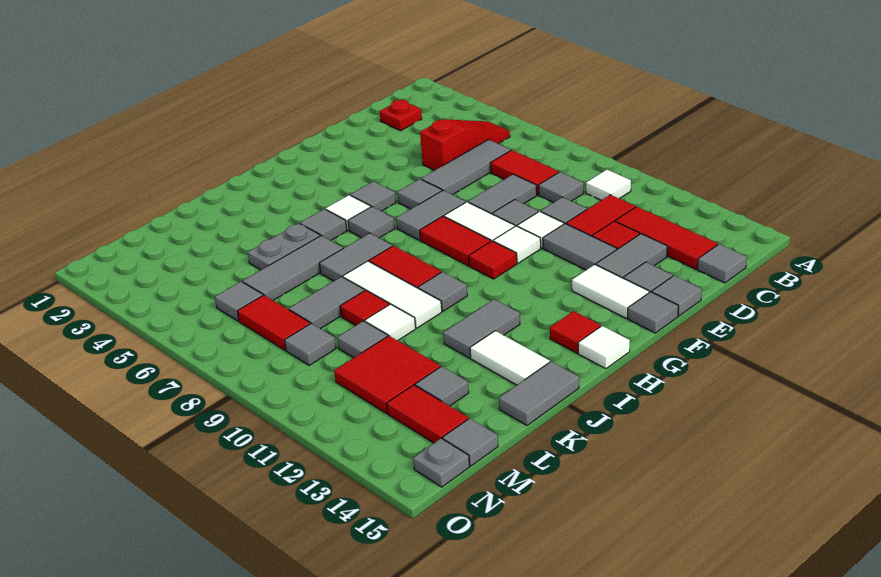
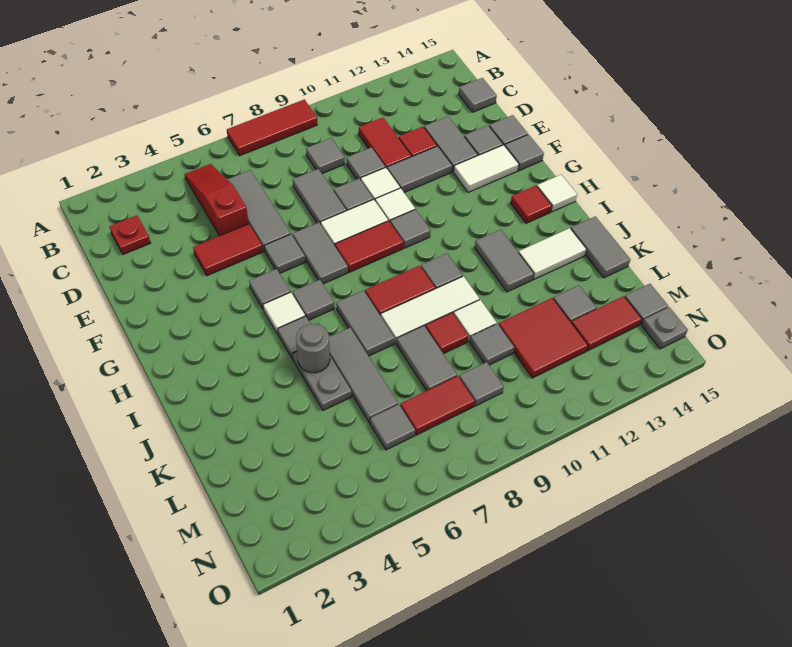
white 1x1 tile [586,170,631,200] -> none
red 1x2 tile [491,150,559,195] -> red 1x2 tile moved to [193,224,263,276]
red 1x3 tile [615,207,718,269] -> red 1x3 tile moved to [227,99,317,156]
red 1x1 tile [469,241,517,279] -> grey 1x1 tile [390,209,431,248]
none -> grey 1x1 round brick [296,324,330,373]

